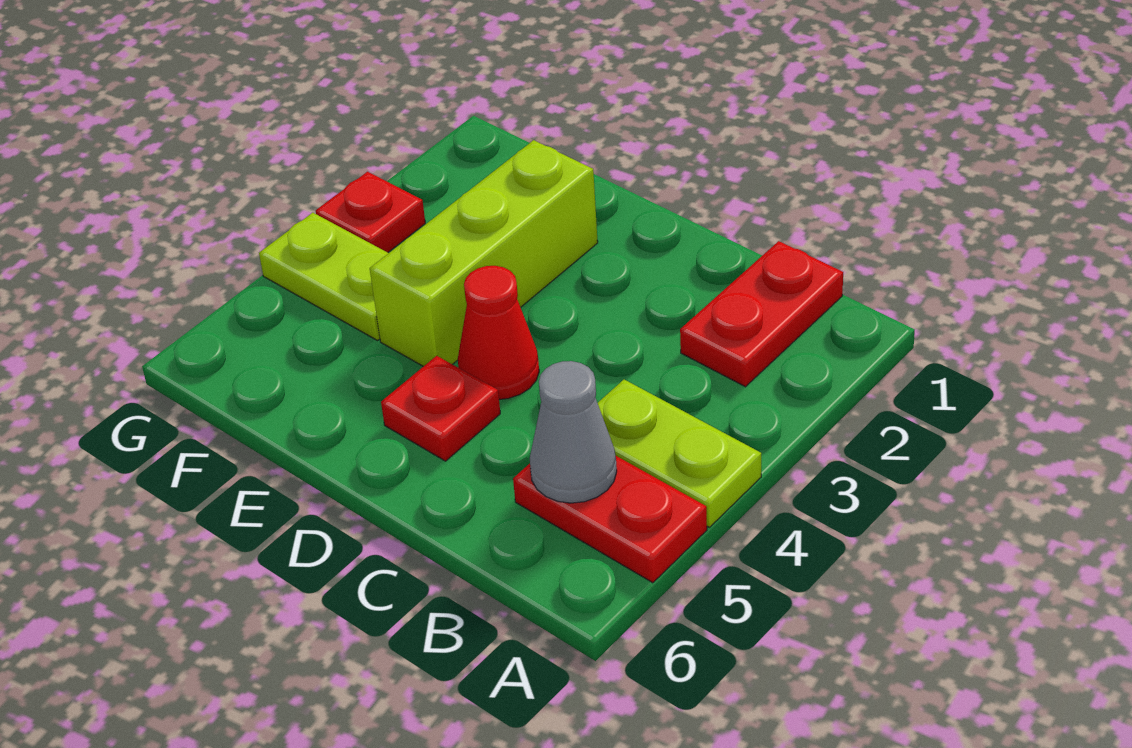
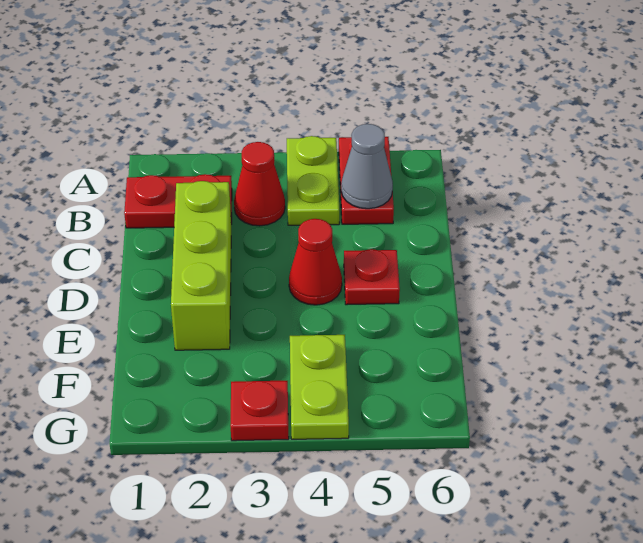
none -> red 1x1 cone [234,142,285,226]
lime 1x3 brick [370,140,598,366] -> lime 1x3 brick turned to [171,181,231,350]

